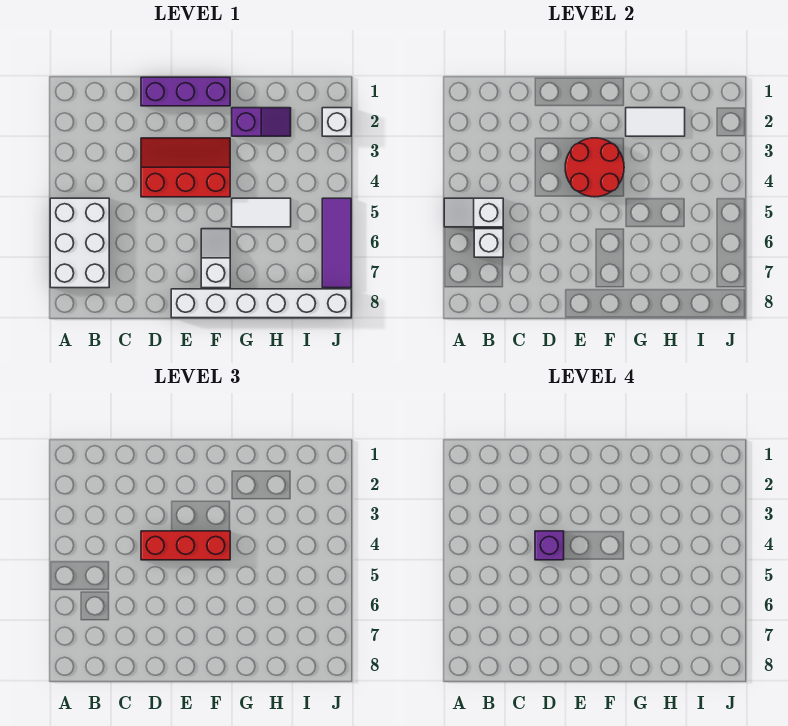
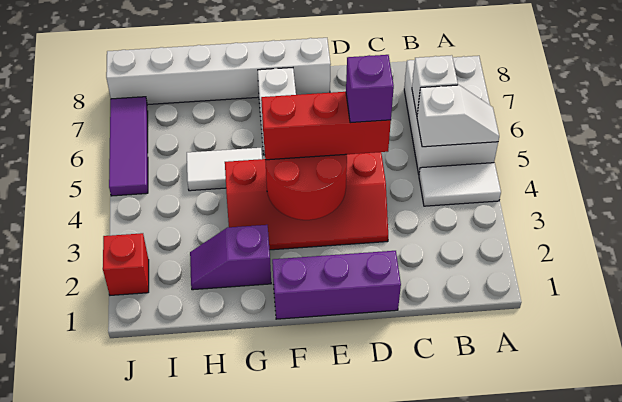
red 2x3 slope [141,138,230,197] -> red 2x4 slope [225,152,388,250]
white 1x2 tile [626,108,685,136] -> white 1x2 tile moved to [419,163,501,206]
white 1x1 brick [322,108,351,136] -> red 1x1 brick [103,233,149,295]

